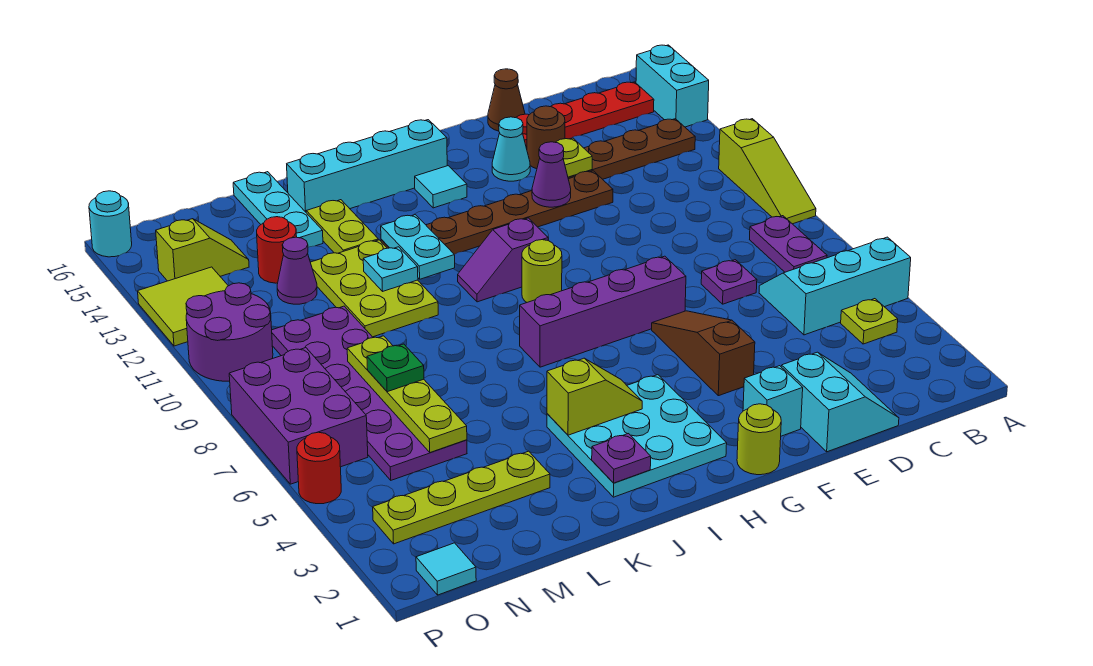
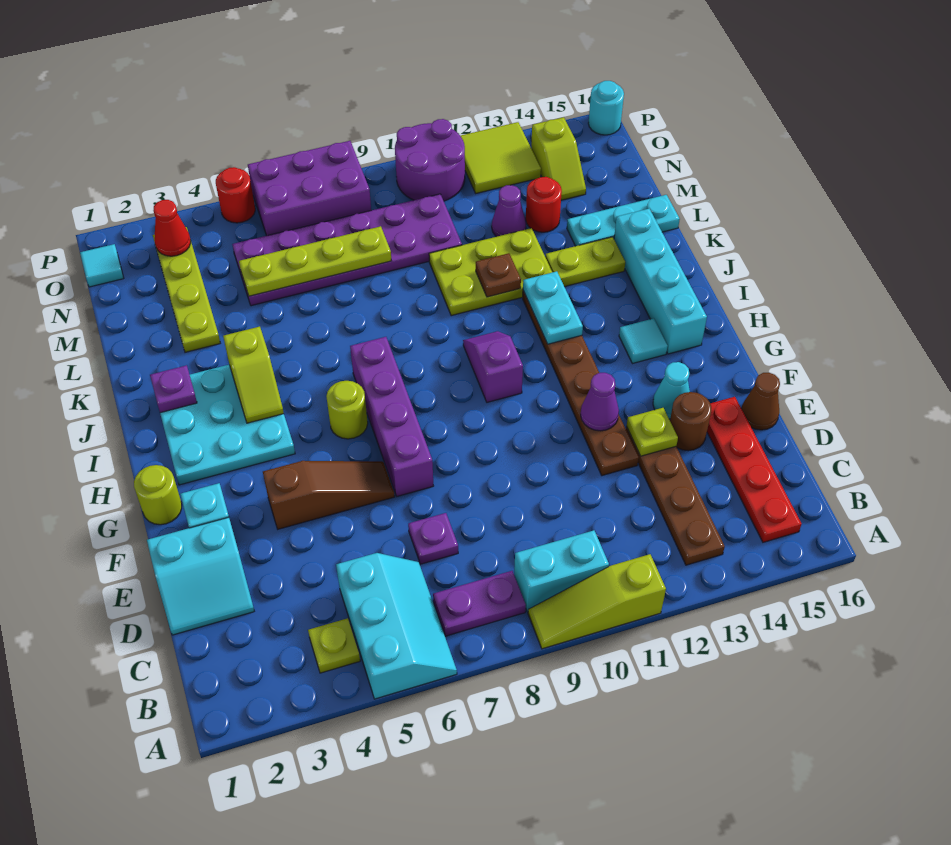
cyan 1x2 brick [636,45,709,127] -> cyan 1x2 brick moved to [514,530,609,612]
lime 1x1 round brick [522,240,562,302] -> lime 1x1 round brick moved to [326,381,368,439]
cyan 1x2 plate [381,215,455,279] -> cyan 1x2 plate turned to [523,271,583,344]
cyan 1x1 plate [363,247,418,291] -> brown 1x1 plate [476,253,521,297]
green 1x1 plate [367,344,424,392] -> none
none -> red 1x1 cone [153,200,191,256]

